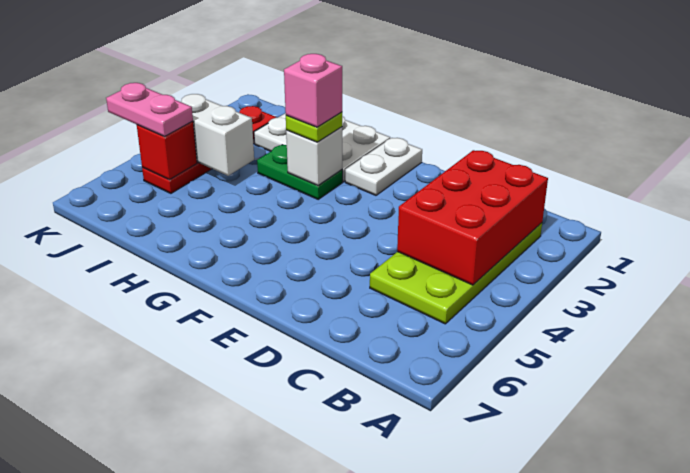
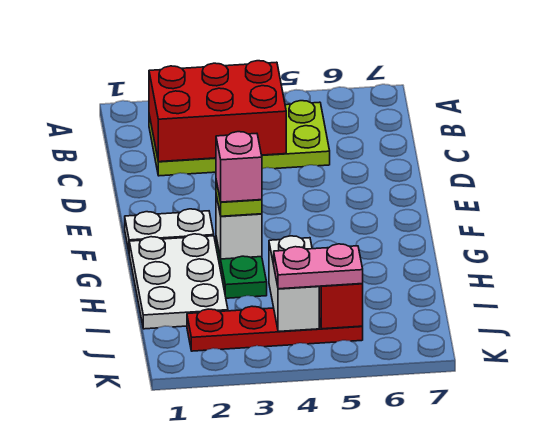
pink 1x2 plate [106,83,193,137] -> pink 1x2 plate turned to [274,244,363,289]

